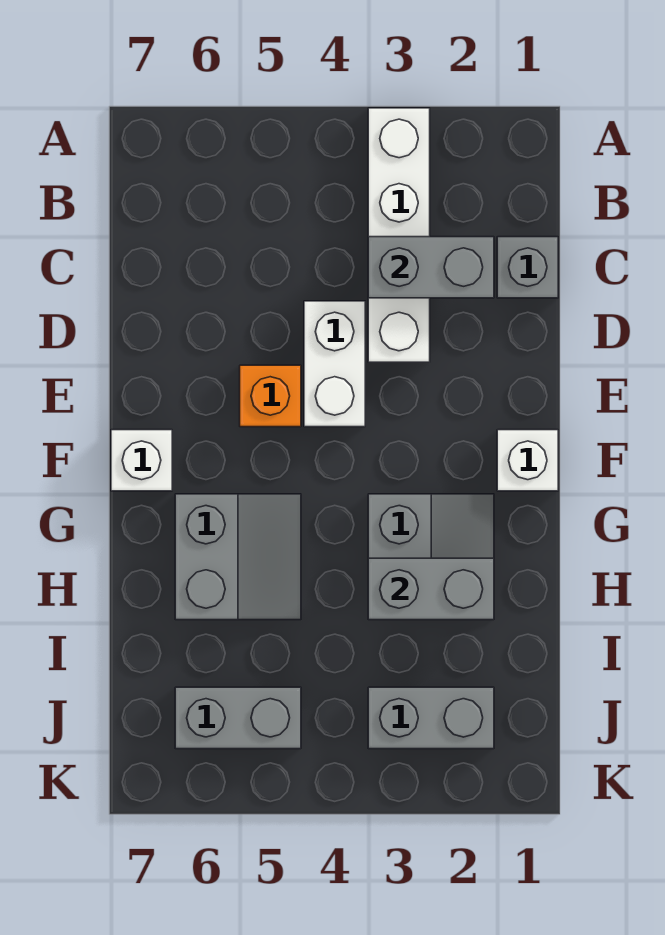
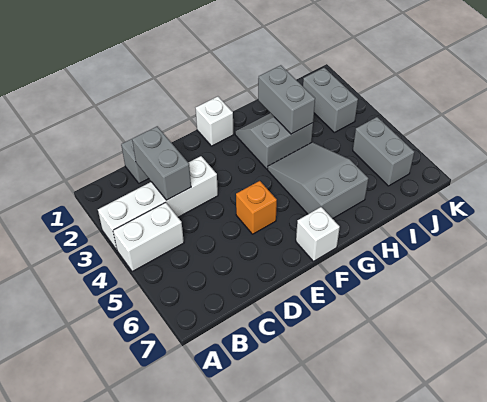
white 1x2 brick [304,301,365,427] -> white 1x2 brick moved to [113,202,184,272]
grey 2x2 slope [175,494,301,620] -> grey 2x3 slope [268,142,368,219]

